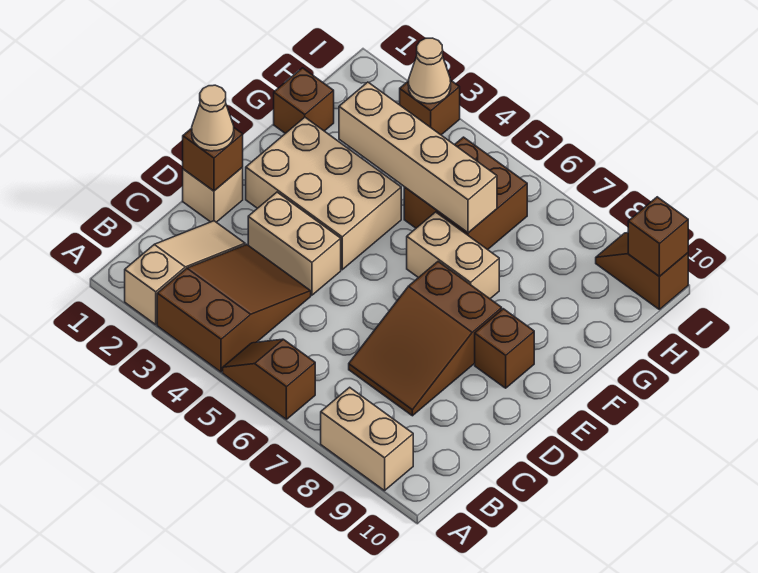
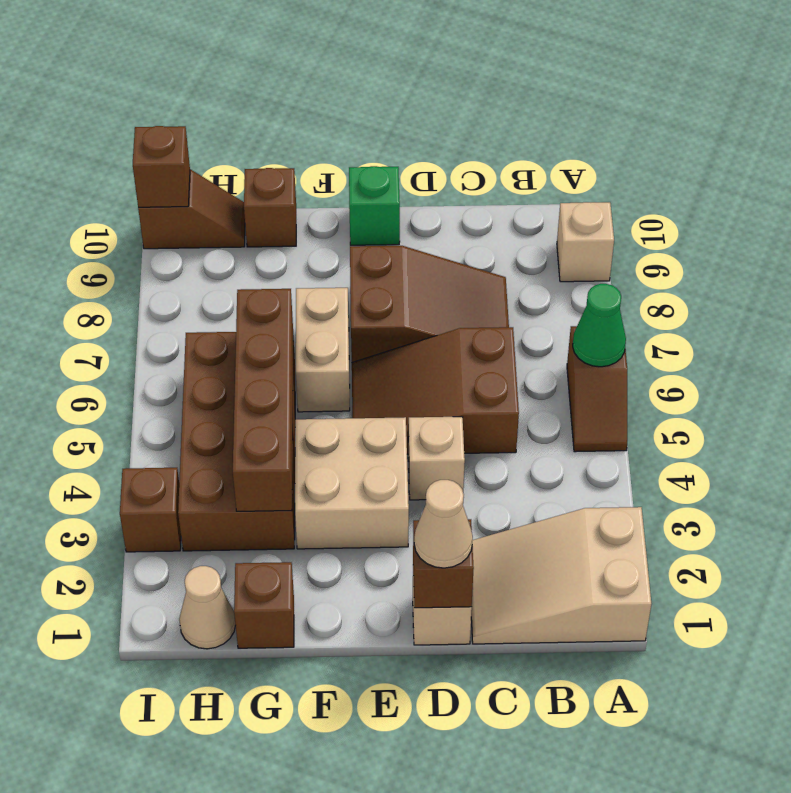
tan 1x3 slope [125,221,245,324] -> tan 2x3 slope [471,507,651,644]
brown 2x3 slope [157,244,311,372] -> brown 2x3 slope moved to [352,327,519,454]
none -> green 1x1 cone [573,284,626,367]
tan 1x2 brick [321,387,413,491] -> tan 1x1 brick [557,202,614,282]
tan 1x2 brick [248,192,341,295] -> tan 1x1 brick [408,417,465,500]
tan 2x3 brick [246,117,401,270] -> tan 2x2 brick [295,417,409,549]
brown 1x1 brick [475,309,534,388] -> brown 1x1 brick moved to [244,168,296,247]
none -> green 1x1 brick [349,166,400,245]
tan 1x4 brick [339,82,497,233] -> brown 1x4 brick [233,289,293,511]
brown 2x2 brick [404,137,527,250] -> brown 2x4 brick [178,332,295,551]
tan 1x1 cone [408,38,451,104] -> tan 1x1 cone moved to [179,566,236,649]
brown 1x2 slope [596,233,688,309] -> brown 1x2 slope turned to [138,170,245,249]

